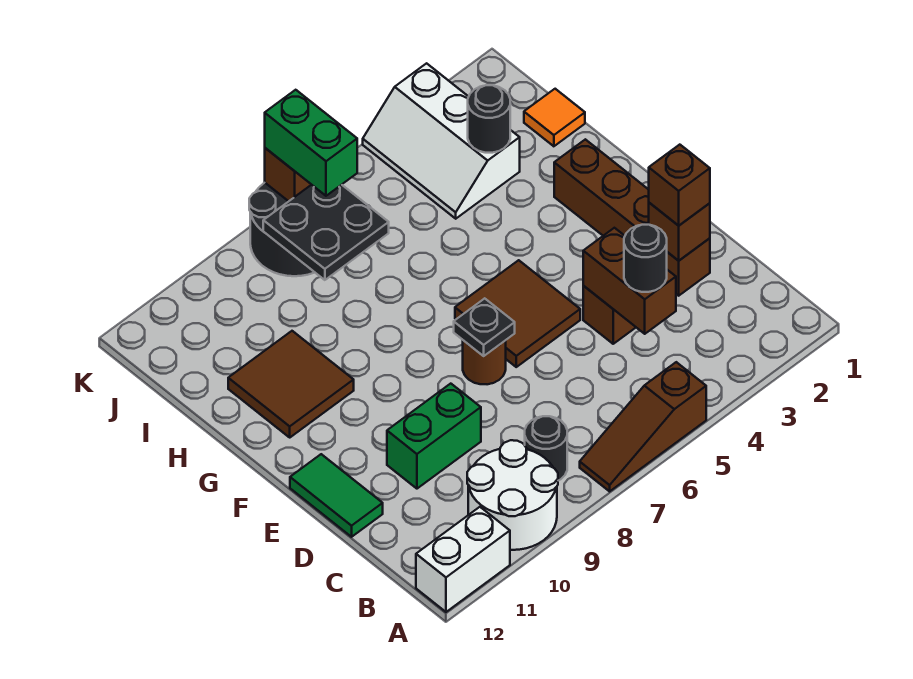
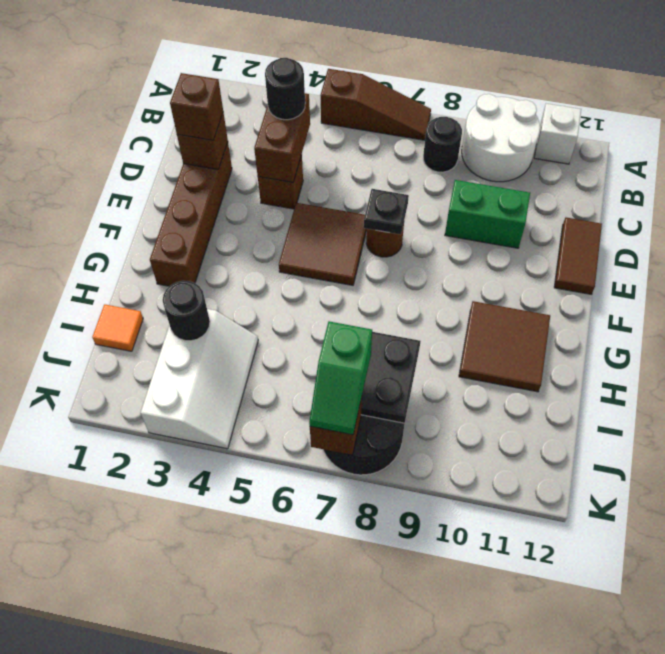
white 1x2 brick [416,507,510,612] -> white 1x1 brick [534,104,581,164]
green 1x2 tile [290,454,383,537] -> brown 1x2 tile [554,218,602,294]
green 1x2 brick [265,90,357,196] -> green 1x2 slope [309,321,372,435]

